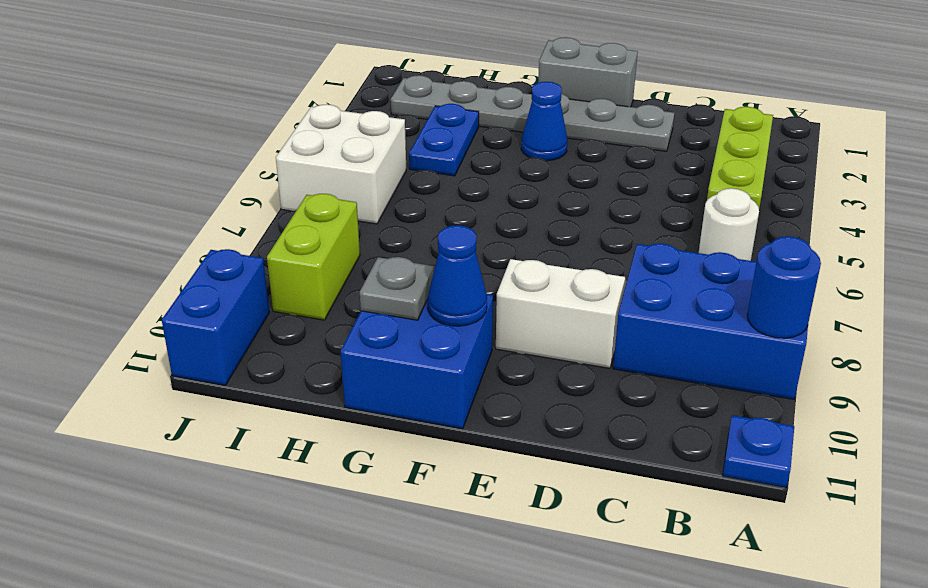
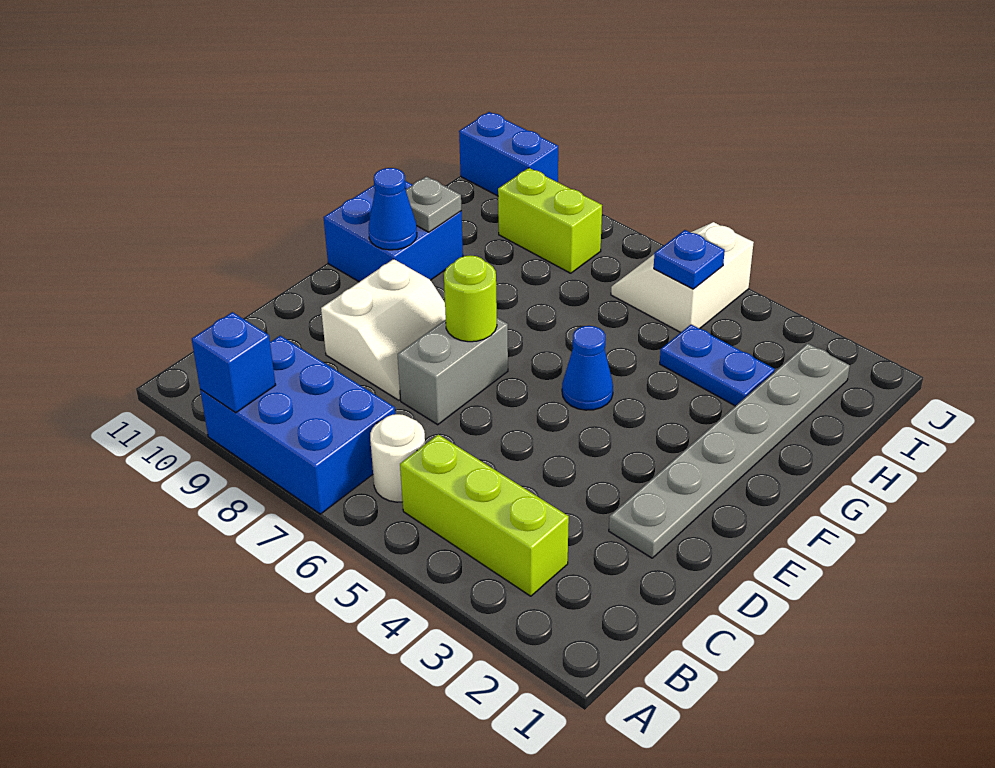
blue 2x3 brick [613,244,808,399] -> blue 2x3 brick turned to [200,336,395,514]
blue 1x1 round brick [747,236,821,338] -> blue 1x1 brick [192,312,276,413]
blue 1x1 plate [723,415,794,488] -> blue 1x1 plate moved to [654,230,725,289]
grey 1x2 brick [538,37,638,107] -> grey 1x2 brick moved to [398,318,508,425]
none -> lime 1x1 round brick [444,255,497,342]
blue 1x1 cone [521,82,567,161] -> blue 1x1 cone moved to [562,326,613,410]
white 2x2 brick [276,104,406,224] -> white 2x2 slope [611,222,754,333]

